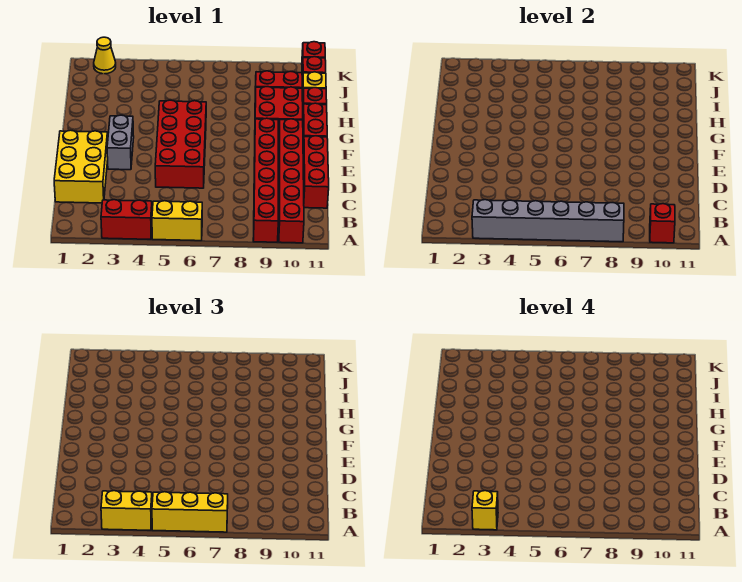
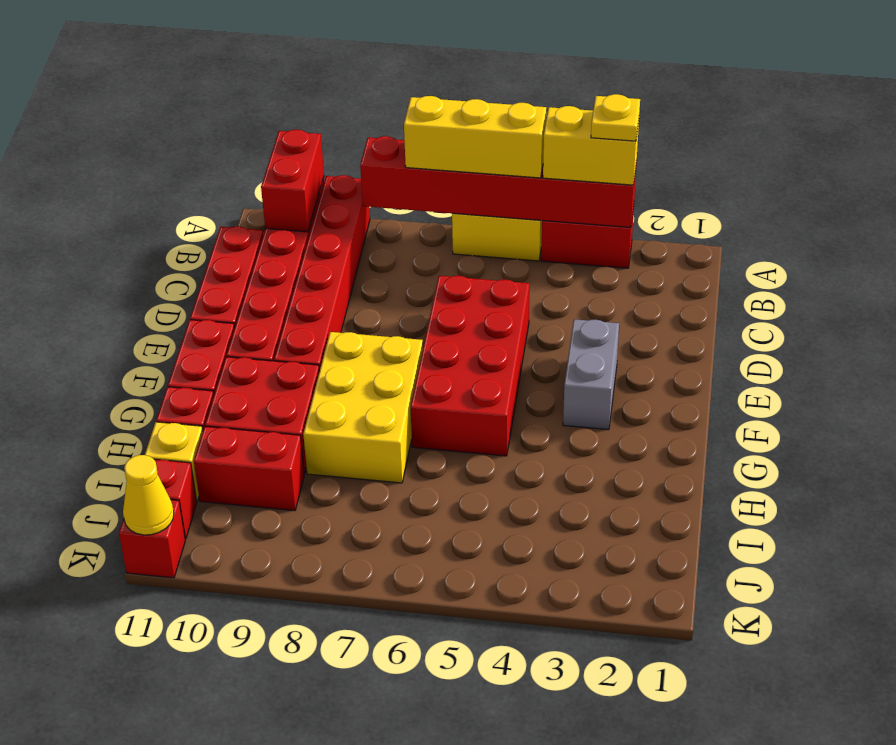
grey 1x6 brick [472,200,624,242] -> red 1x6 brick [360,136,637,227]
yellow 1x1 brick [472,491,498,530] -> yellow 1x1 plate [591,94,640,141]
red 1x1 brick [650,204,675,243] -> red 1x2 brick [261,130,324,232]
yellow 2x3 brick [54,130,108,203] -> yellow 2x3 brick moved to [303,332,423,483]
yellow 1x1 cone [94,37,116,74] -> yellow 1x1 cone moved to [123,455,174,535]

